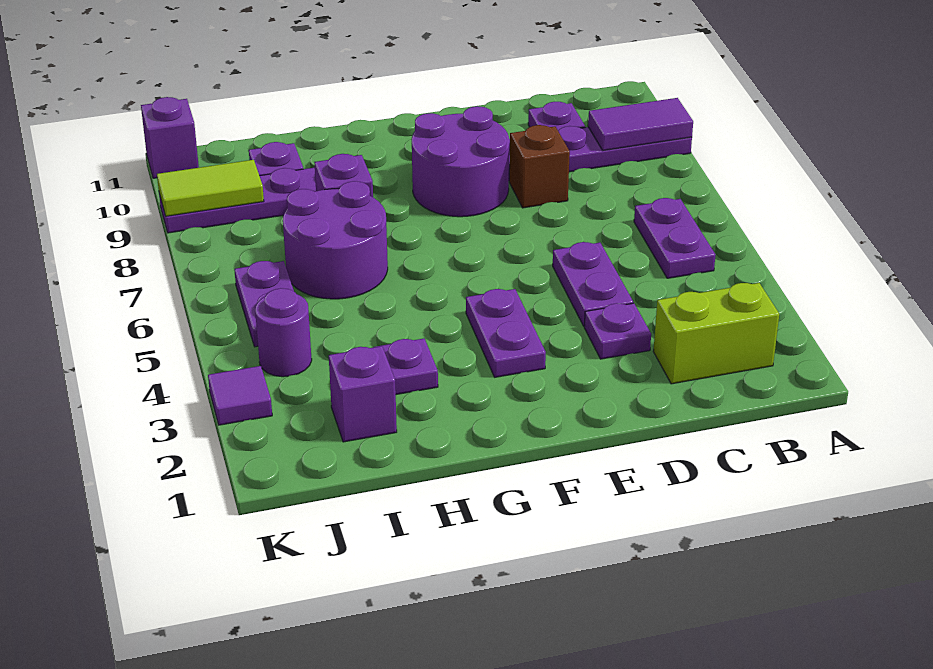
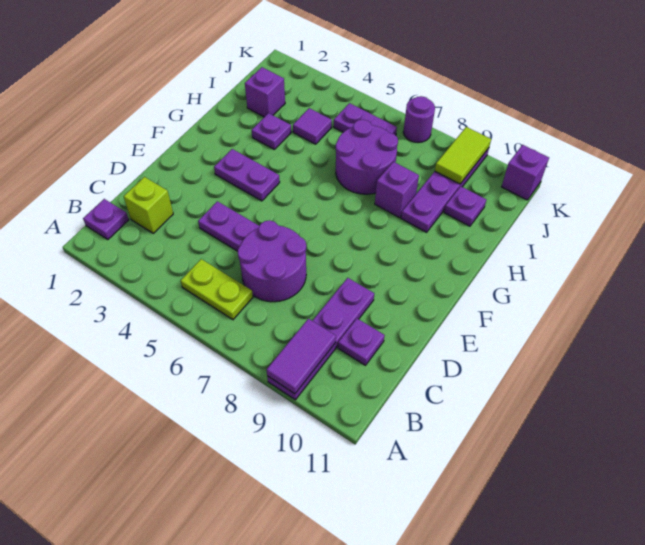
lime 1x2 brick [653,283,779,384] -> lime 1x1 brick [124,177,173,233]
purple 1x2 plate [634,198,715,278] -> lime 1x2 plate [181,259,253,320]
purple 1x1 plate [584,303,651,359] -> purple 1x1 plate moved to [83,199,129,240]
brown 1x1 brick [509,125,570,208] -> none
purple 2x2 round brick [412,106,509,217] -> purple 2x2 round brick moved to [238,220,306,302]
purple 1x1 round brick [255,288,312,377] -> purple 1x1 round brick moved to [403,96,435,143]
purple 1x1 tile [208,366,272,425] -> purple 1x1 tile moved to [293,108,332,144]

